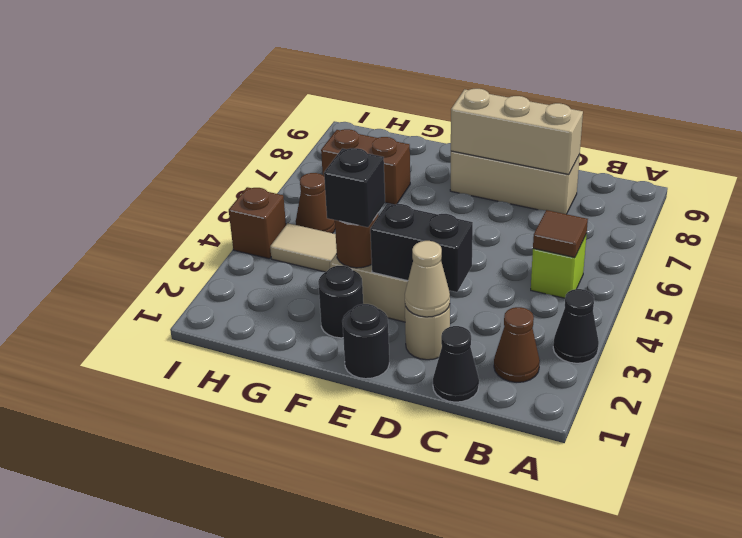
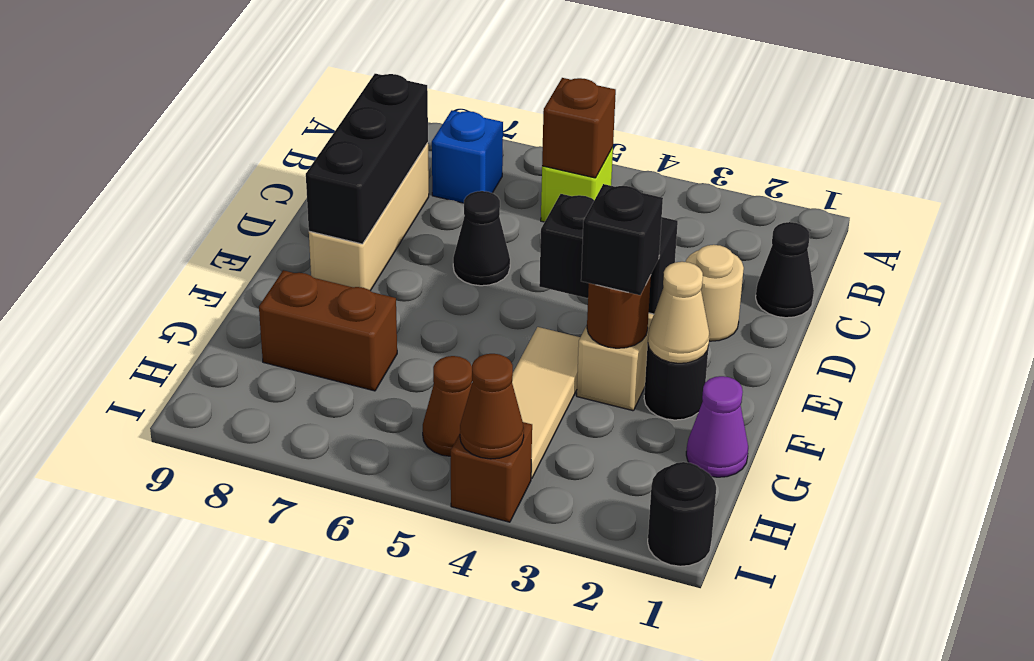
black 1x1 cone [553,289,599,363] -> black 1x1 cone moved to [453,191,510,286]
brown 1x1 cone [494,307,540,382] -> brown 1x1 cone moved to [460,354,524,459]
brown 1x1 tile [533,210,588,258] -> brown 1x1 brick [542,78,616,178]
none -> blue 1x1 brick [432,111,503,203]
tan 1x3 brick [451,89,583,174] -> black 1x3 brick [306,74,428,244]
tan 1x1 cone [405,241,450,317] -> tan 1x1 cone moved to [648,262,710,363]
black 1x2 brick [370,204,473,292] -> black 1x2 brick turned to [539,194,678,314]
black 1x1 round brick [342,304,389,379] -> black 1x1 round brick moved to [648,462,716,566]
none -> purple 1x1 cone [686,376,748,477]
brown 1x2 brick [321,129,410,205] -> brown 1x2 brick turned to [259,270,397,391]

